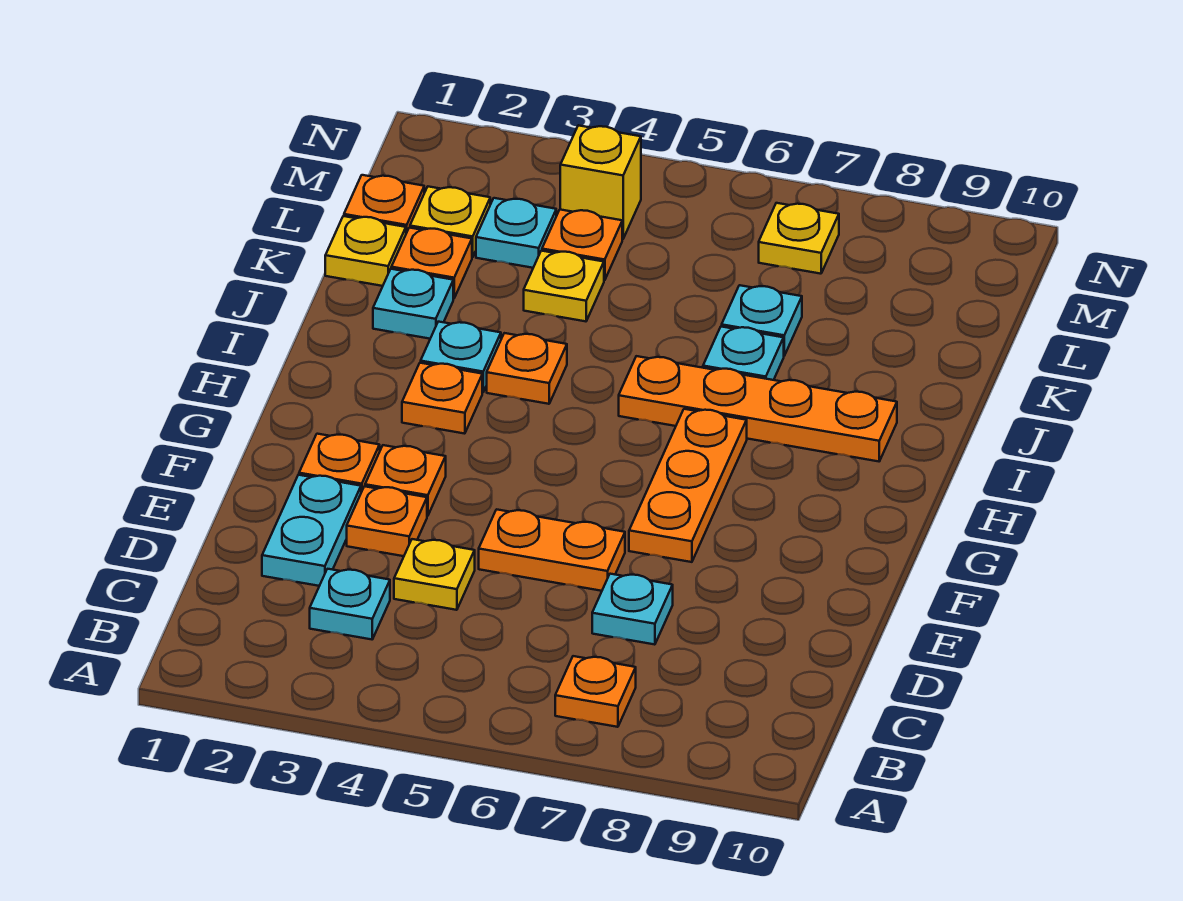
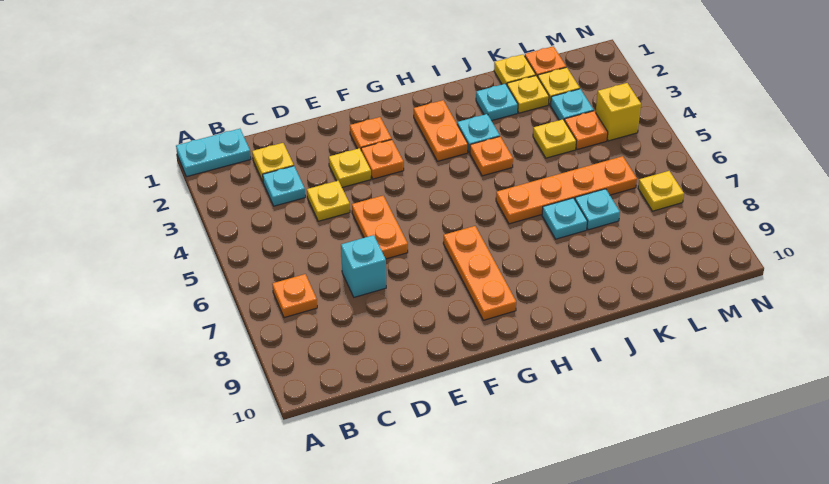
none -> yellow 1x1 plate [252,143,294,182]
cyan 1x2 plate [262,475,361,586] -> cyan 1x2 plate moved to [176,129,251,177]
cyan 1x1 plate [592,574,673,645] -> cyan 1x1 brick [341,235,386,297]
orange 1x1 plate [347,486,427,556] -> yellow 1x1 plate [329,148,371,187]
orange 1x3 plate [629,409,747,562] -> orange 1x3 plate turned to [443,226,516,320]
orange 1x1 plate [402,363,482,434] -> orange 1x2 plate [414,100,468,161]
orange 1x4 plate [619,356,897,461] -> orange 1x4 plate turned to [496,156,637,224]
orange 1x1 plate [391,228,472,298] -> yellow 1x1 plate [507,76,549,113]

